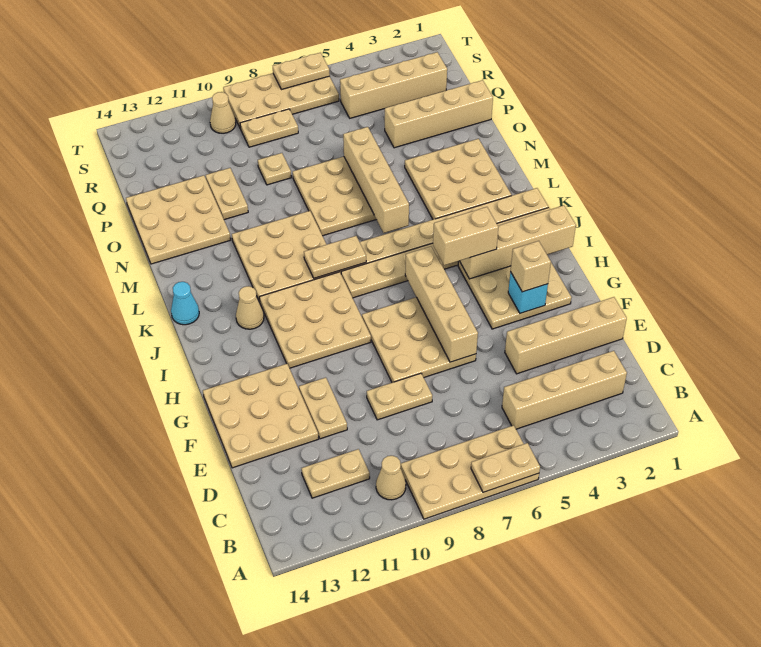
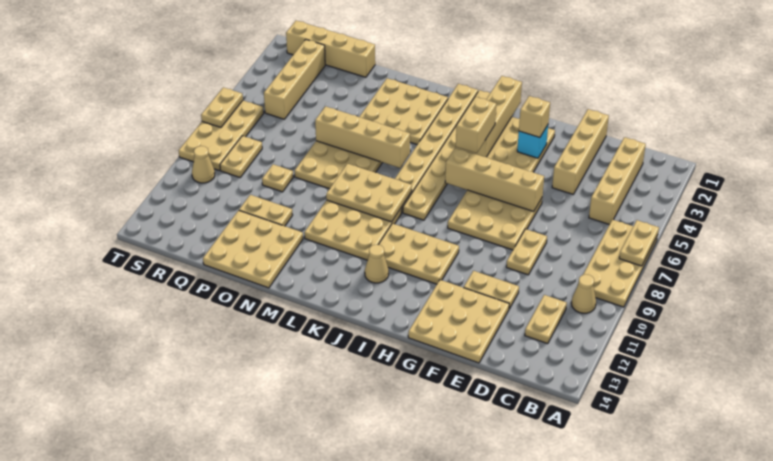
tan 3x3 plate [259,272,371,368] -> tan 2x3 plate [378,223,459,284]
tan 1x2 plate [304,236,366,278] -> tan 2x3 plate [326,164,412,222]
cyan 1x1 cone [171,282,199,325] -> none
tan 1x4 brick [385,80,493,148] -> tan 1x4 brick turned to [286,21,375,77]

